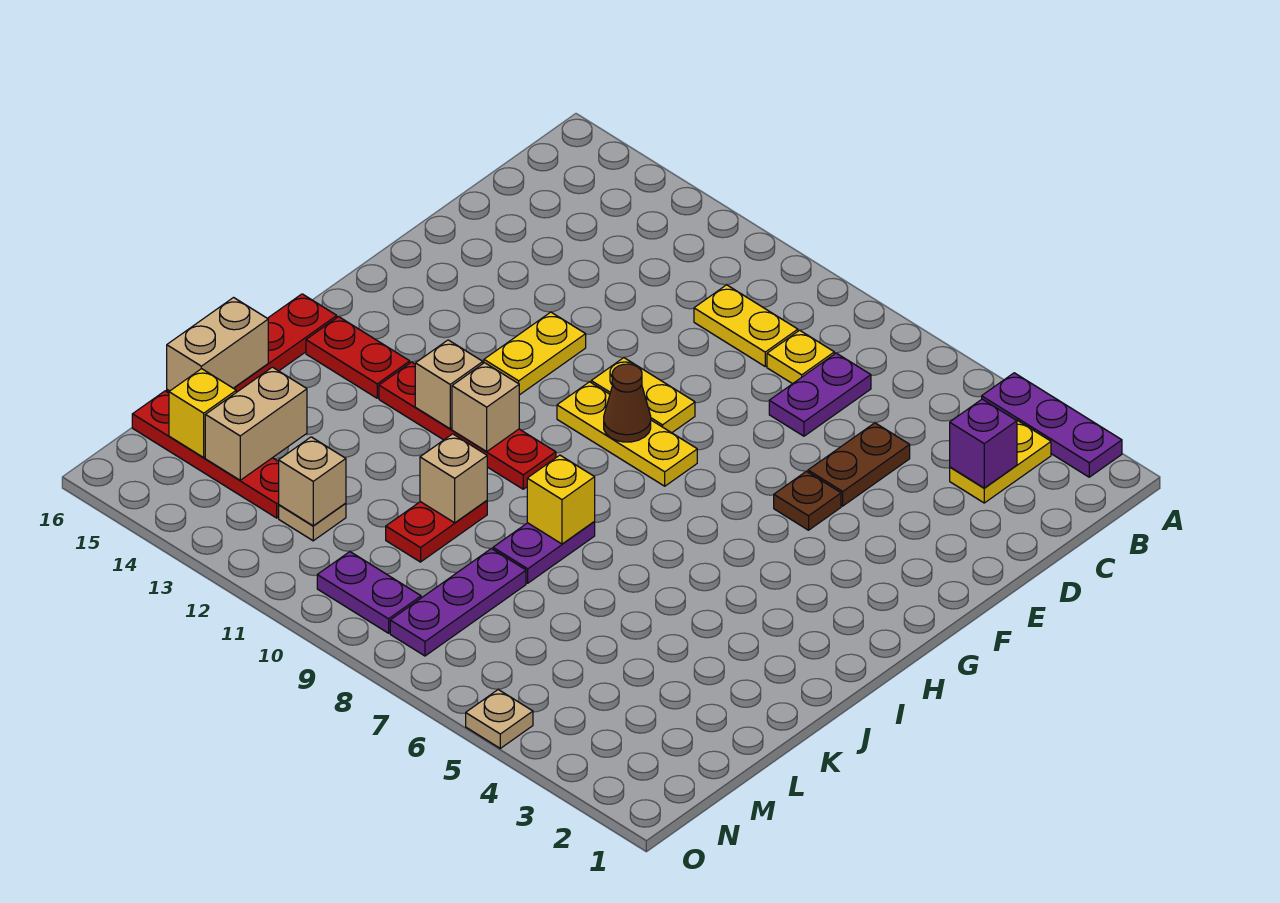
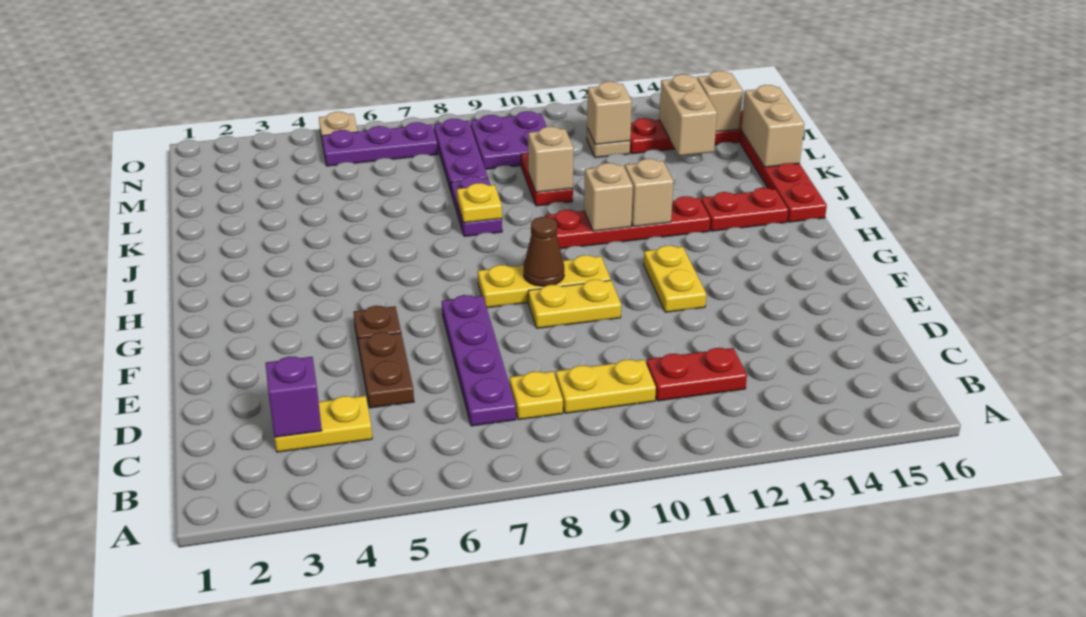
purple 1x3 plate [982,373,1122,477] -> purple 1x3 plate moved to [322,122,438,166]
yellow 1x2 plate [950,420,1051,503] -> yellow 1x2 plate turned to [275,396,372,452]
purple 1x2 plate [769,353,871,436] -> purple 1x4 plate [442,295,516,426]
none -> red 1x2 plate [646,348,747,401]
yellow 1x1 brick [527,455,595,544] -> yellow 1x1 plate [457,183,502,223]
yellow 1x1 brick [169,369,236,457] -> tan 1x1 brick [697,71,743,132]
purple 1x2 plate [317,552,421,633] -> purple 2x2 plate [471,111,547,169]

